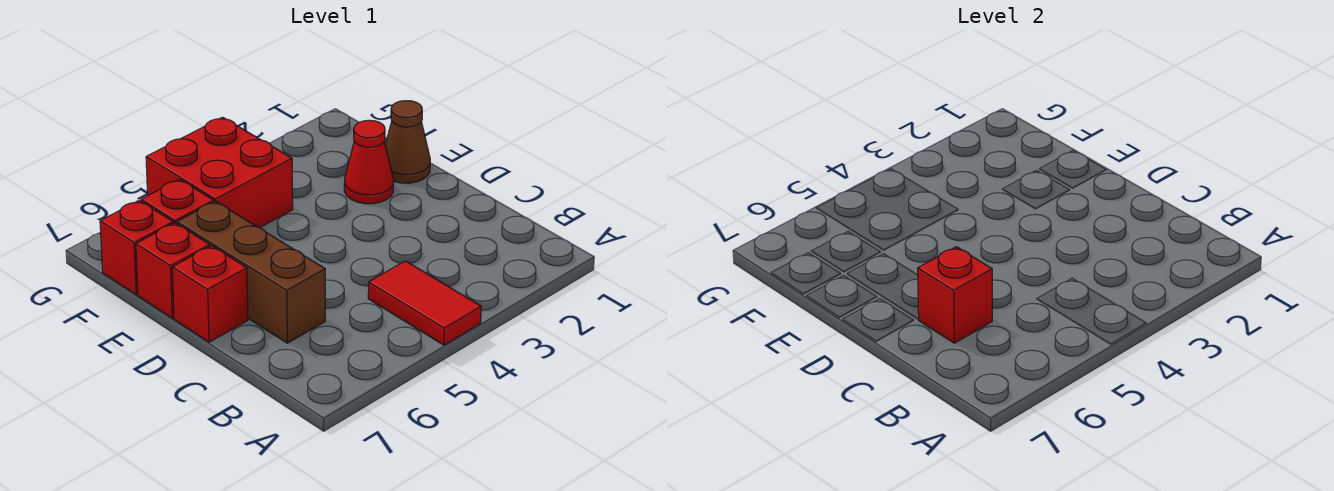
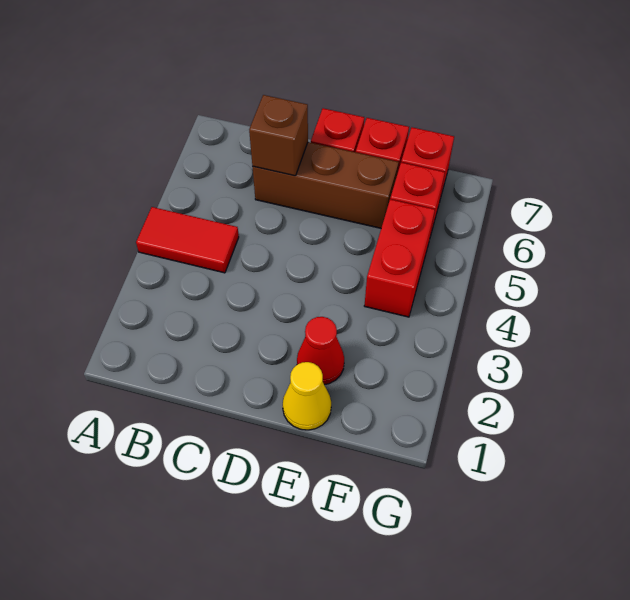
red 1x1 brick [918,247,992,343] -> brown 1x1 brick [249,95,308,176]
brown 1x1 cone [385,101,430,183] -> yellow 1x1 cone [283,362,331,430]
red 2x2 brick [146,117,293,228] -> red 1x2 brick [364,199,435,317]

